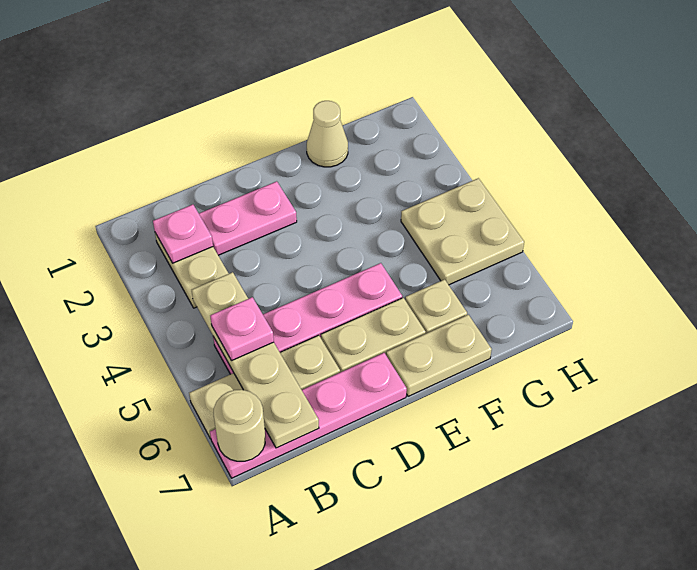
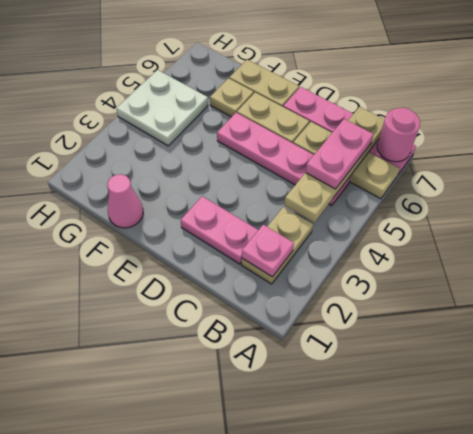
tan 1x1 round brick [214,390,265,461] -> pink 1x1 round brick [377,108,420,162]
pink 1x1 plate [210,297,274,361] -> pink 1x2 plate [306,119,374,189]
tan 1x1 cone [307,101,348,167] -> pink 1x1 cone [107,174,143,228]
tan 2x2 plate [401,178,524,285] -> white 2x2 plate [116,70,208,146]

